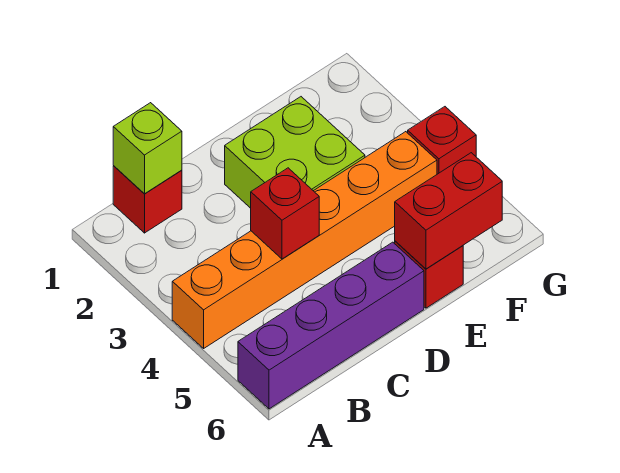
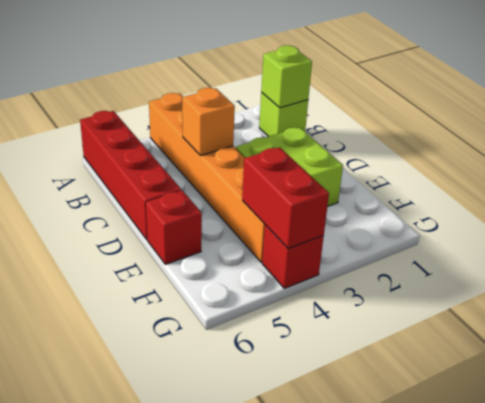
purple 1x4 brick [238,242,424,409] -> red 1x4 brick [80,111,181,240]
red 1x1 brick [113,166,182,233] -> lime 1x1 brick [259,92,308,137]
red 1x1 brick [251,168,319,259] -> orange 1x1 brick [182,88,235,156]
red 1x2 brick [395,153,502,269] -> red 1x2 brick moved to [242,147,329,249]

